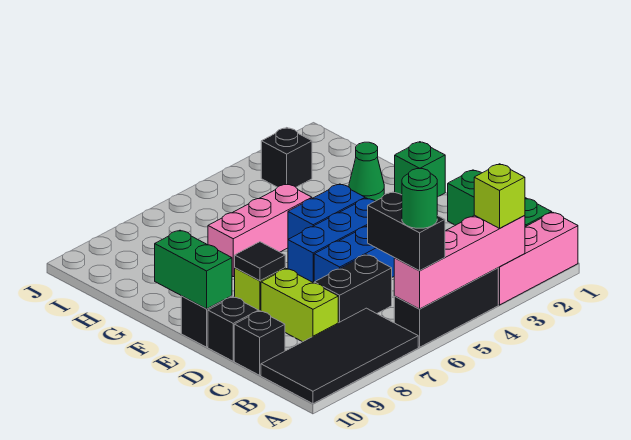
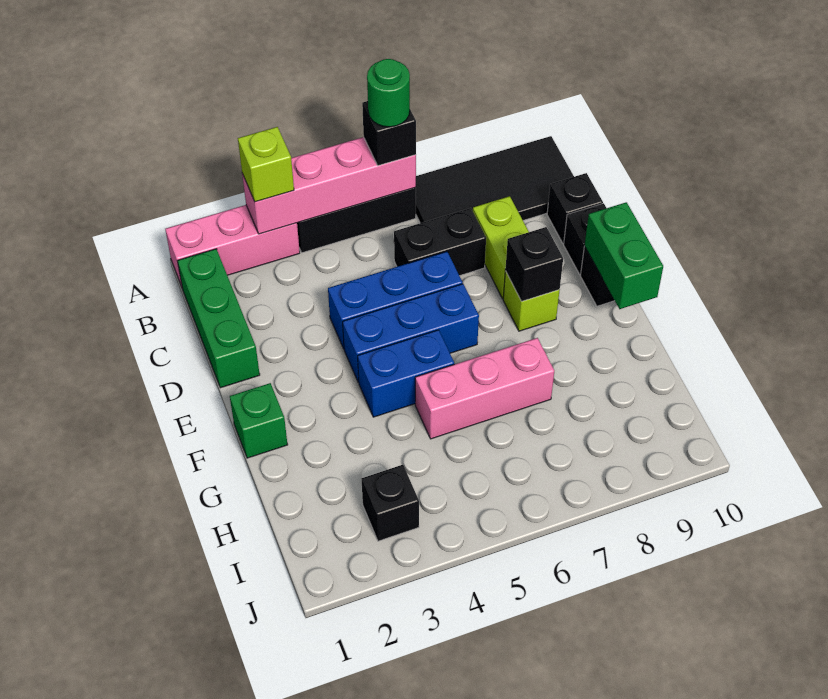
black 1x2 brick [368,192,445,271] -> black 1x1 brick [362,101,416,166]
black 1x1 tile [235,242,285,281] -> black 1x1 brick [505,227,563,301]
green 1x1 cone [349,142,384,201] -> none

